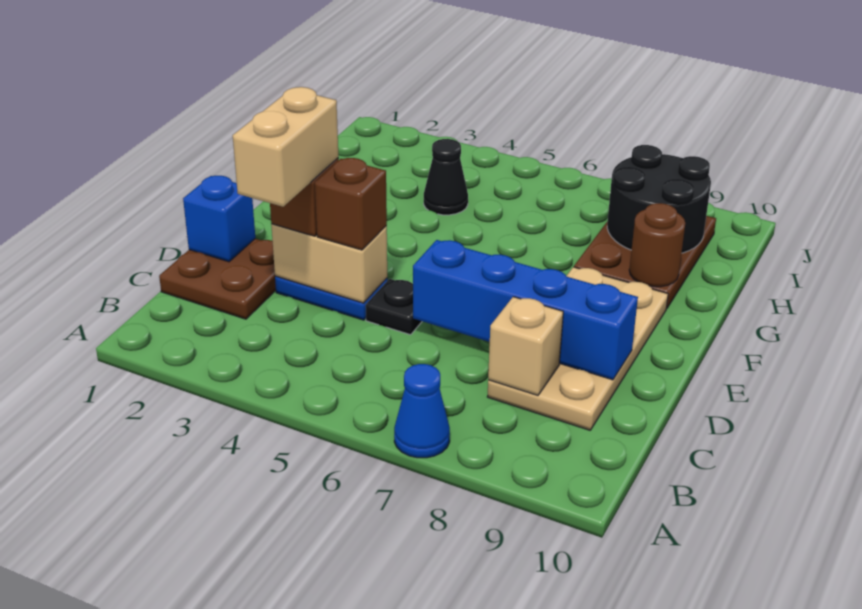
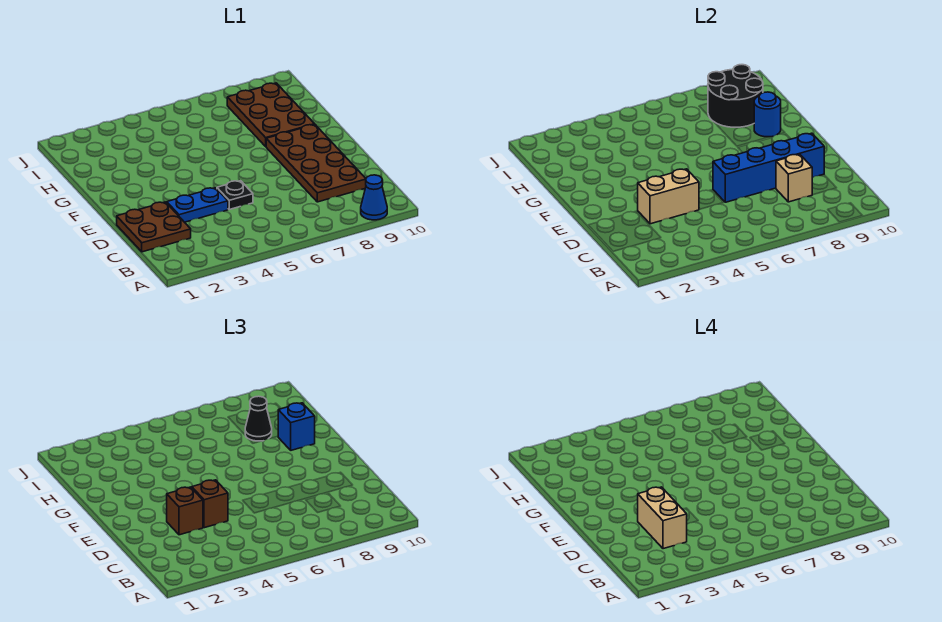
blue 1x1 cone [394,364,450,458] -> blue 1x1 cone moved to [361,175,387,220]
tan 2x4 plate [487,267,668,430] -> brown 2x4 plate [266,125,366,202]
blue 1x1 brick [183,176,255,262] -> blue 1x1 brick moved to [278,403,315,450]
brown 1x1 round brick [629,203,685,287] -> blue 1x1 round brick [754,92,781,137]
black 1x1 cone [424,139,468,215] -> black 1x1 cone moved to [245,396,272,441]

